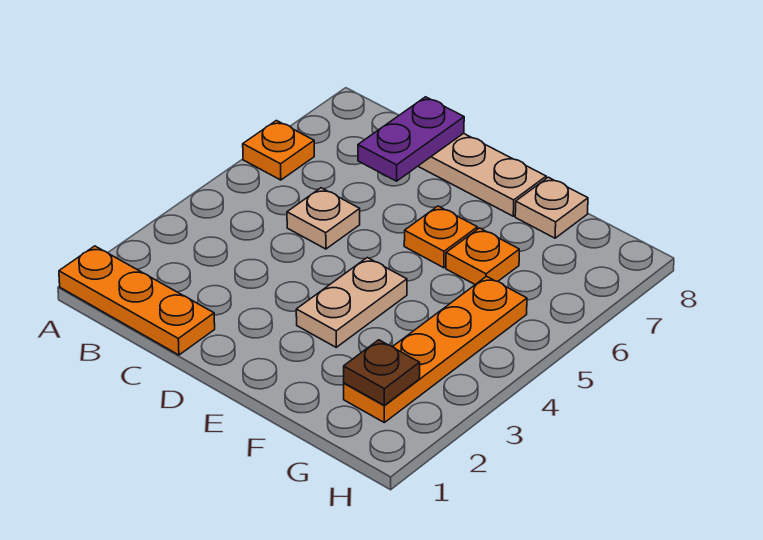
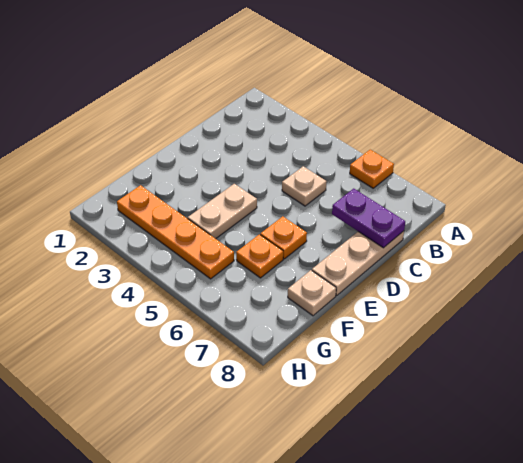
orange 1x3 plate [59,246,215,355] -> none
tan 1x2 plate [296,258,407,347] -> tan 1x2 plate turned to [188,184,257,239]
brown 1x1 plate [344,340,420,405] -> none

